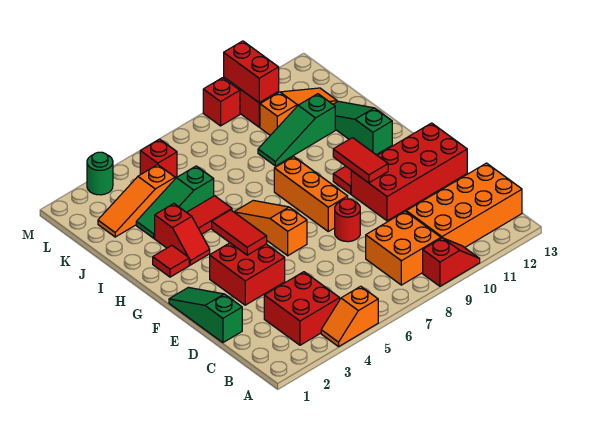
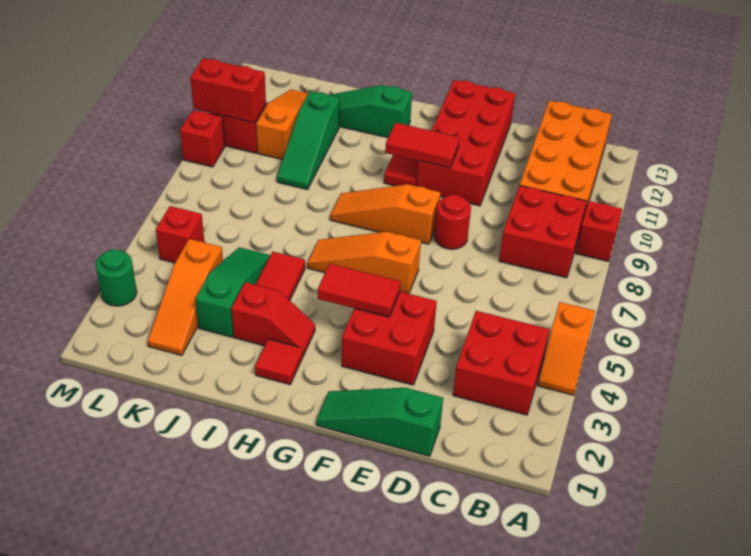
orange 2x2 brick [366,211,441,285] -> red 2x2 brick [499,185,587,278]
orange 1x3 brick [274,157,348,231] -> orange 1x3 slope [330,184,440,244]
green 1x3 slope [136,166,214,238] -> green 1x3 slope turned to [195,247,270,337]

